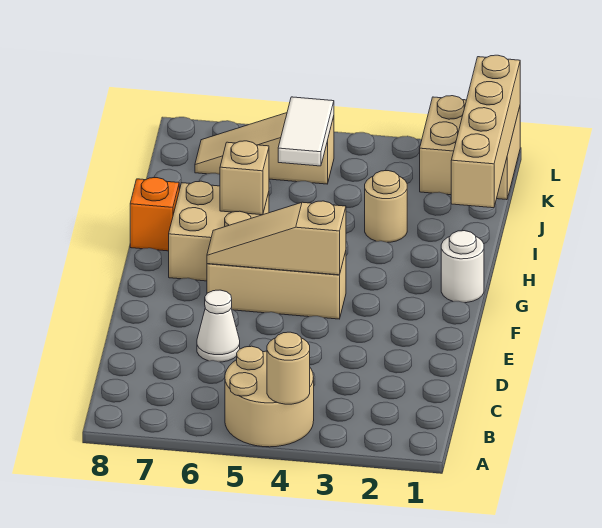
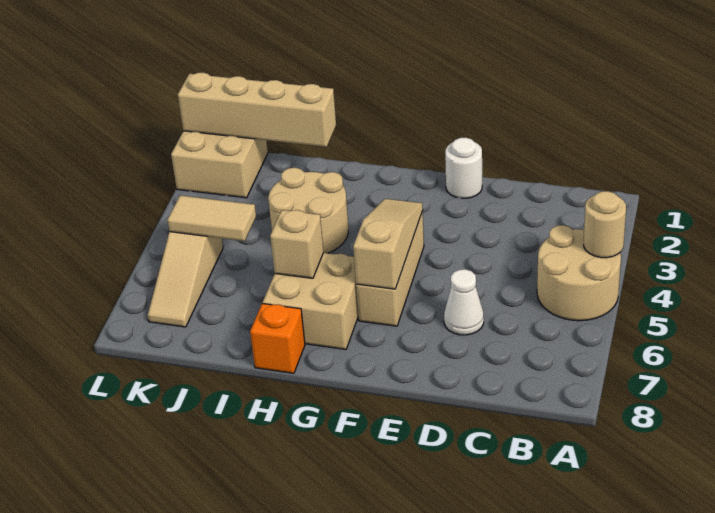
tan 1x3 slope [207,201,346,275] -> tan 1x3 slope turned to [353,199,423,289]
white 1x1 round brick [441,231,484,303] -> white 1x1 round brick moved to [445,138,482,198]
tan 1x1 round brick [365,171,407,242] -> tan 2x2 round brick [268,168,348,253]
white 1x2 tile [278,97,334,166] -> tan 1x2 tile [168,195,256,241]

